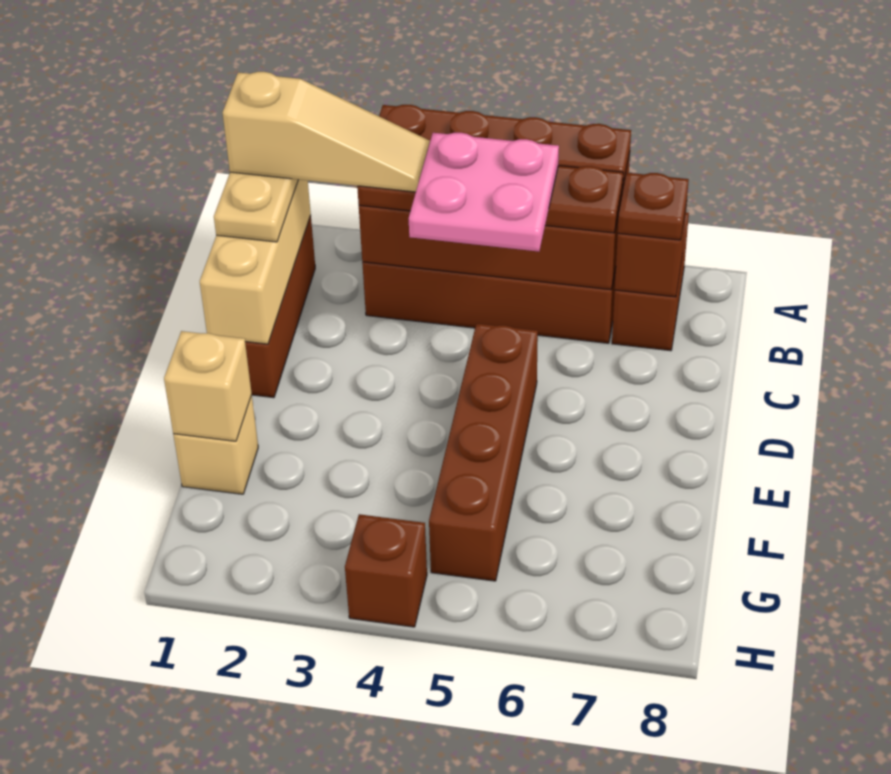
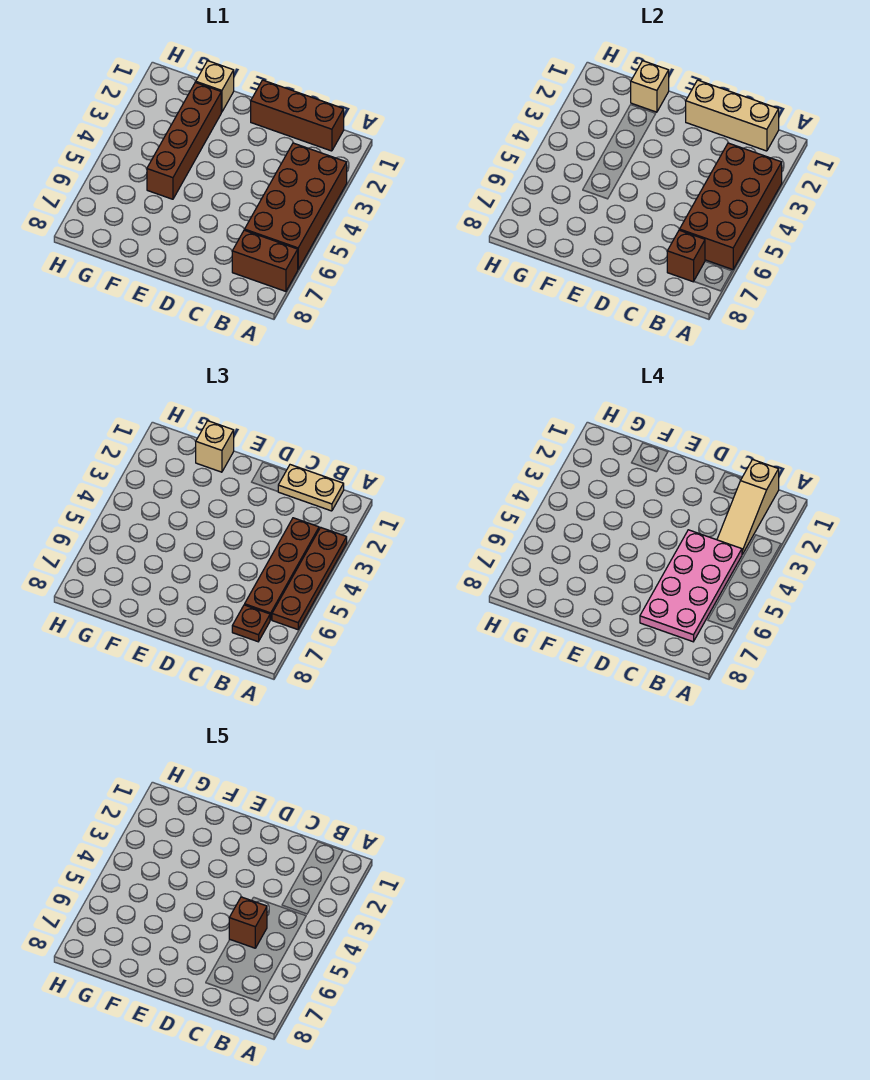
pink 2x2 plate [409,133,559,252] -> pink 2x4 plate [640,530,742,642]
brown 1x4 brick [429,324,538,581] -> brown 1x4 brick turned to [147,82,221,199]
none -> tan 1x1 brick [196,421,234,472]
brown 1x1 brick [345,514,427,627] -> brown 1x1 brick moved to [229,897,267,948]

